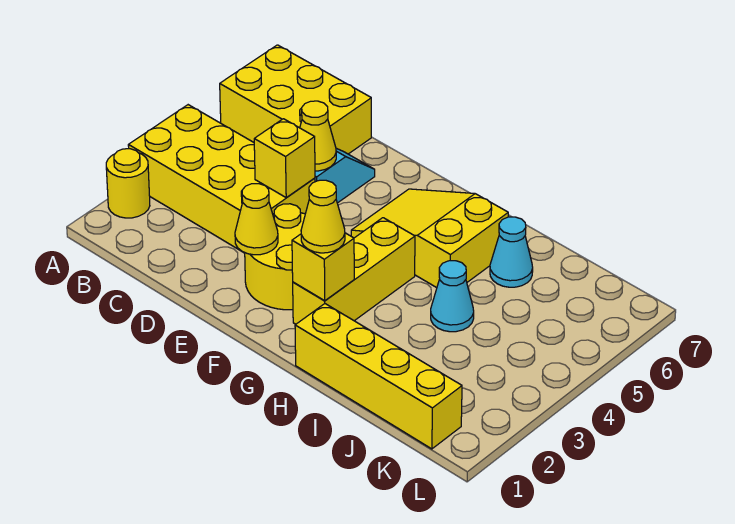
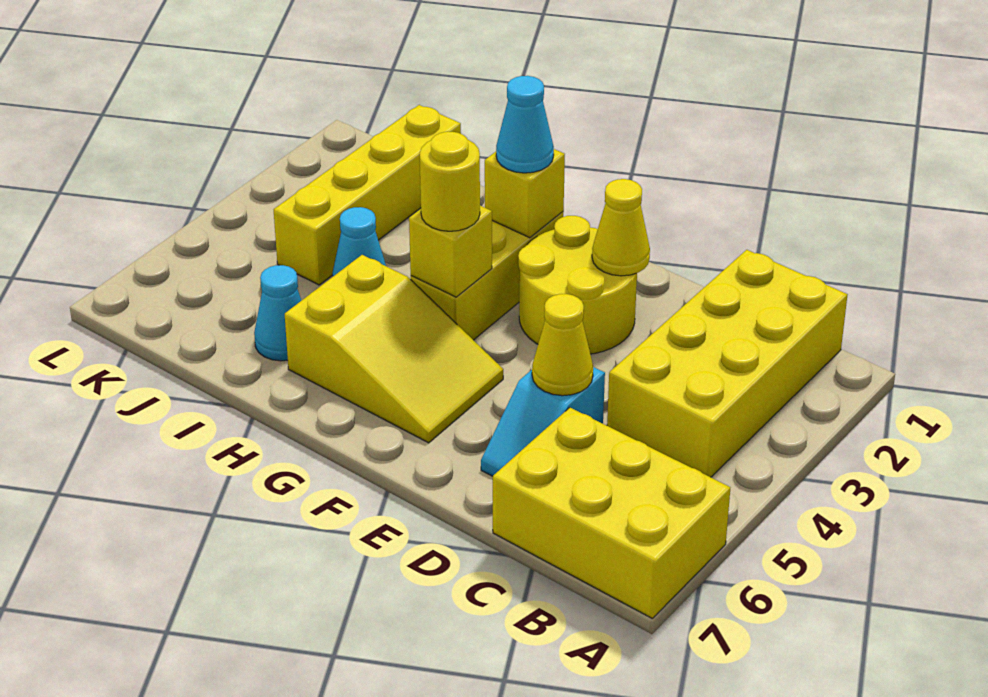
yellow 1x1 round brick [106,149,150,218] -> yellow 1x1 round brick moved to [420,132,480,231]
yellow 2x4 brick [128,105,315,253] -> yellow 2x4 brick turned to [607,250,848,477]
yellow 1x1 brick [254,119,315,198] -> yellow 1x1 brick moved to [409,206,492,297]
yellow 1x1 cone [301,180,345,253] -> cyan 1x1 cone [496,76,554,173]
yellow 1x4 brick [295,304,462,449] -> yellow 1x4 brick turned to [274,105,461,285]

